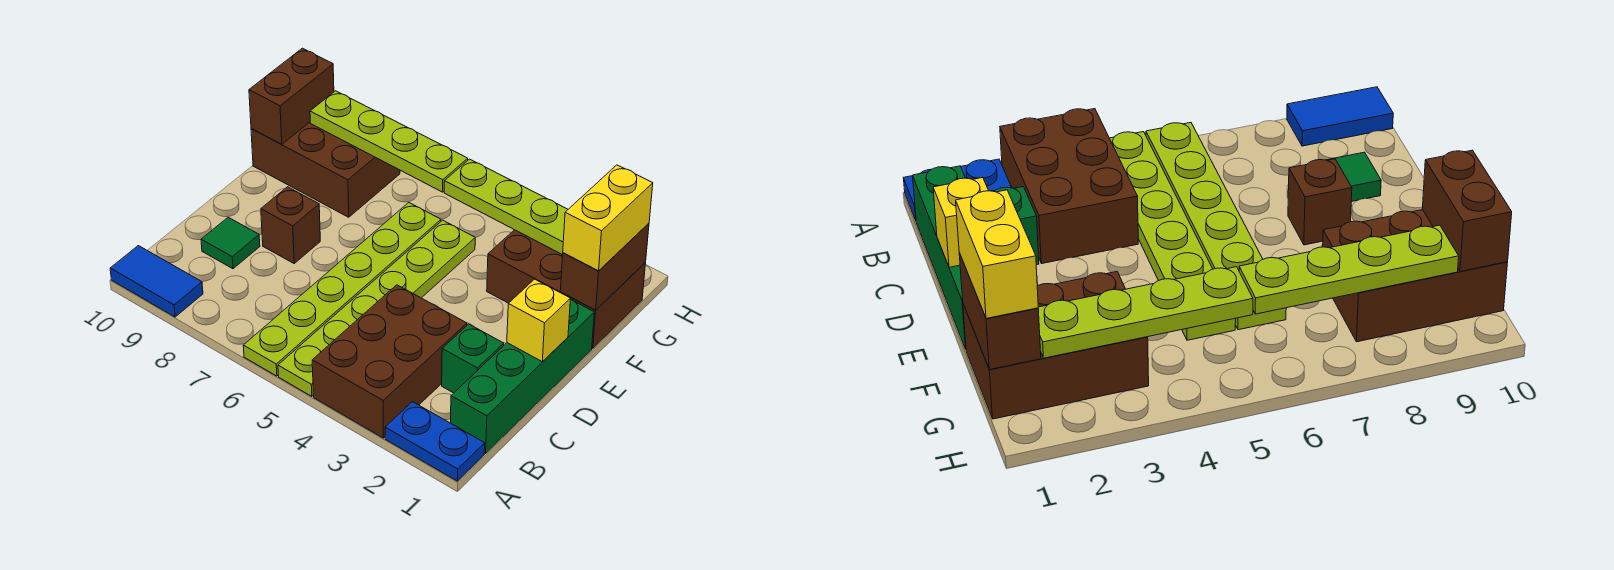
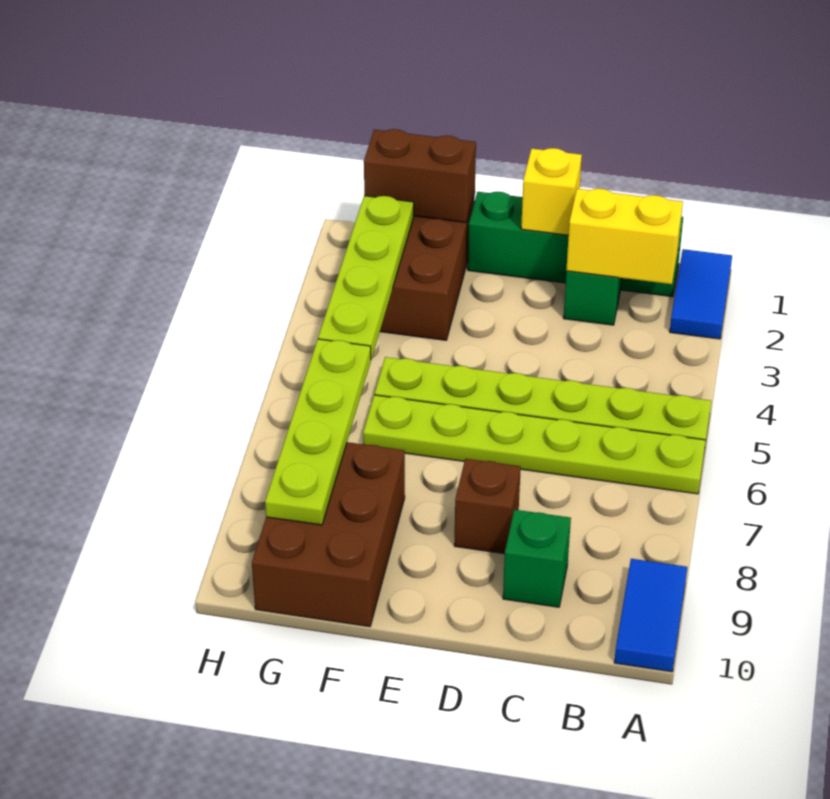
blue 1x2 plate [385,402,485,481] -> blue 1x2 tile [670,249,732,339]
brown 2x3 brick [312,285,467,438] -> none
green 1x1 tile [201,217,260,269] -> green 1x1 brick [503,510,571,607]
yellow 1x2 brick [563,165,653,271] -> yellow 1x2 brick moved to [566,189,683,284]
brown 1x2 brick [249,48,334,144] -> none

